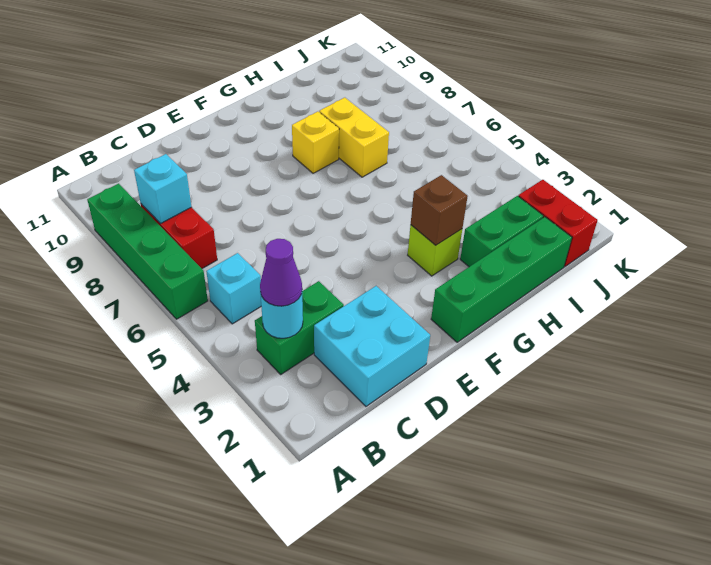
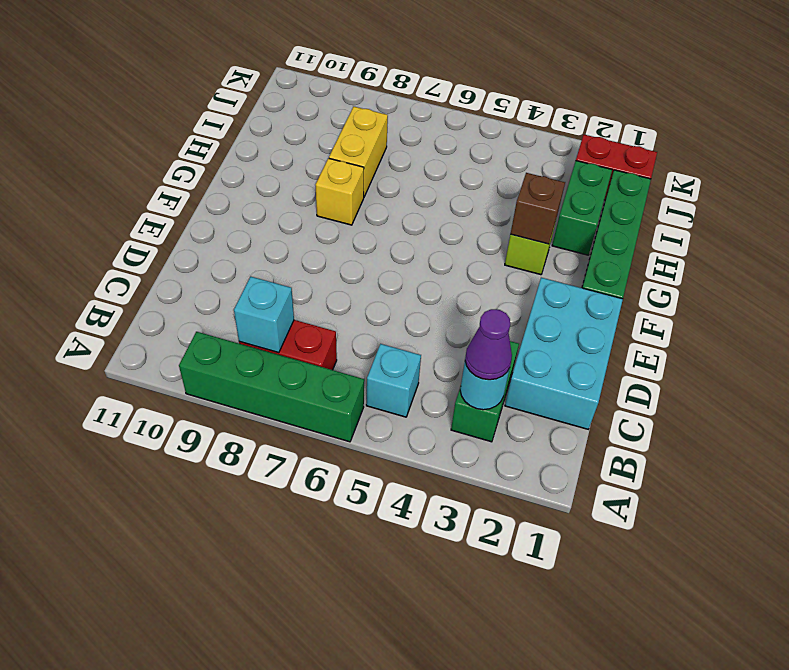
cyan 2x2 brick [314,286,430,406] -> cyan 2x3 brick [505,278,623,429]
yellow 1x2 brick [319,98,389,177] -> yellow 1x2 brick turned to [329,107,388,197]

